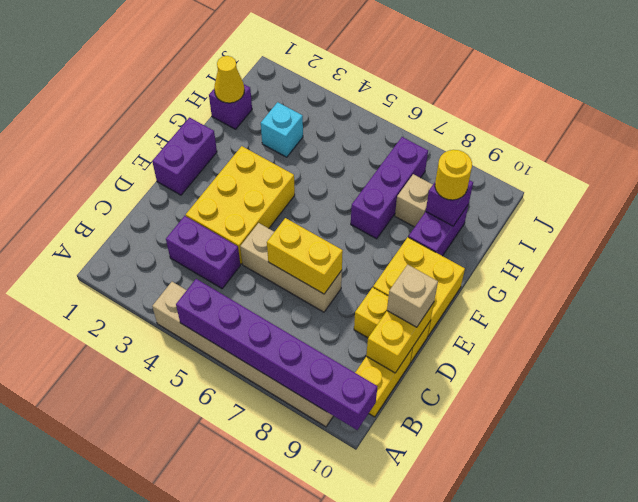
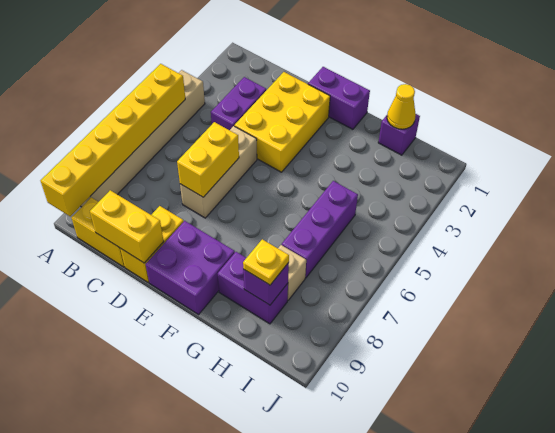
purple 1x6 brick [176,279,377,430] -> yellow 1x6 brick [41,64,185,216]
yellow 2x3 brick [186,146,295,264] -> yellow 2x3 brick turned to [234,72,330,172]
tan 1x1 brick [387,265,438,327] -> none
yellow 2x2 brick [373,237,465,336] -> purple 2x2 brick [146,221,235,315]
purple 1x3 brick [351,137,428,239] -> purple 1x3 brick turned to [282,181,358,278]
cyan 1x1 brick [261,102,303,157] -> none
yellow 1x1 round brick [435,150,472,200] -> yellow 1x1 plate [243,239,289,285]

